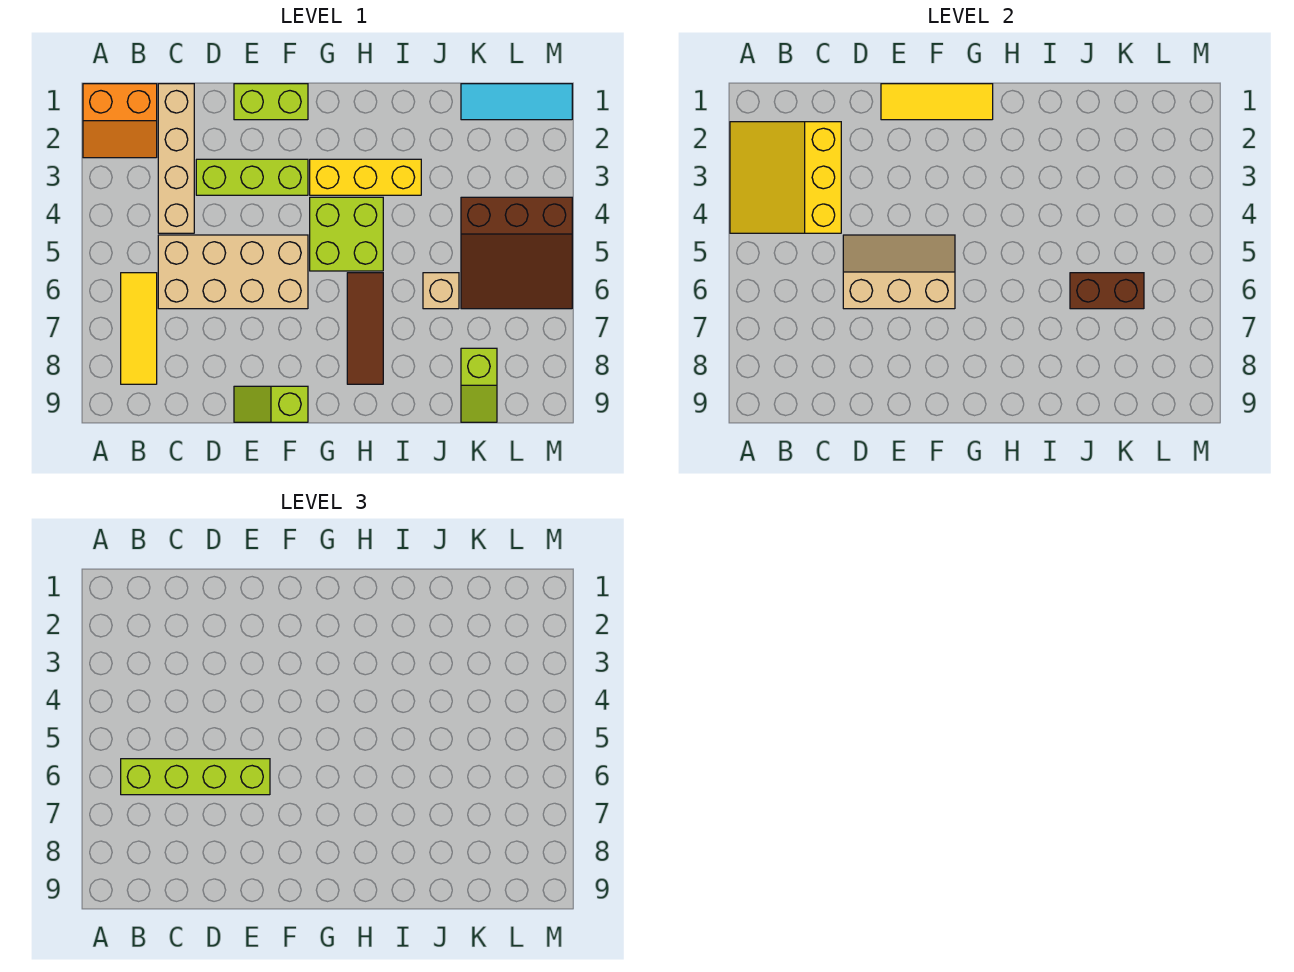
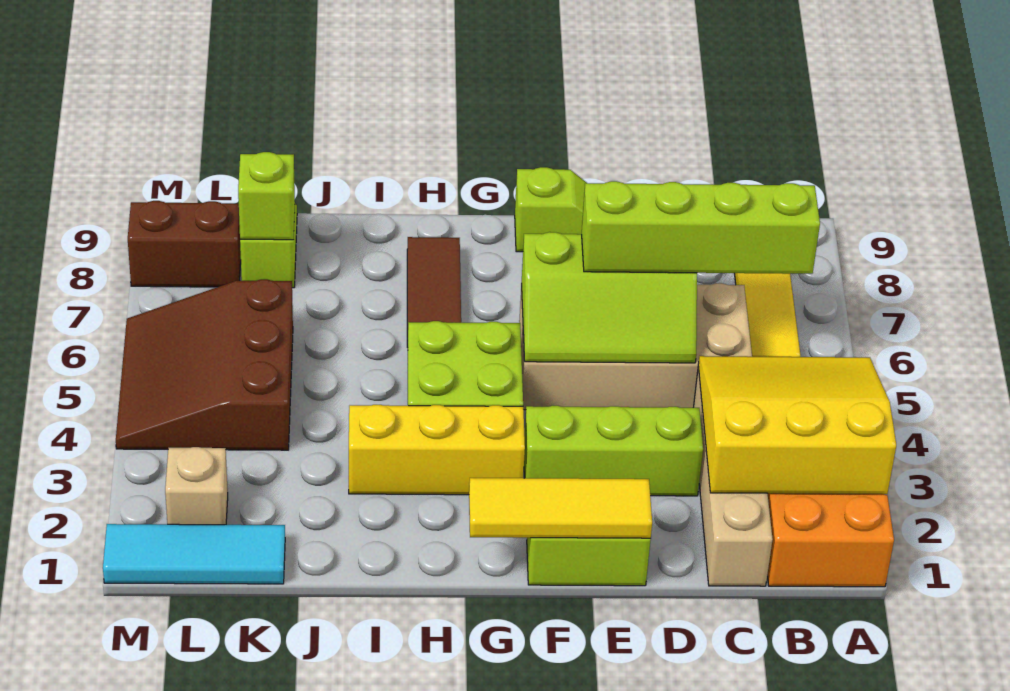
yellow 3x3 slope [730,122,841,233] -> yellow 3x3 slope turned to [698,356,896,494]
tan 2x3 slope [843,235,955,309] -> lime 2x3 slope [521,232,697,363]
tan 1x1 brick [423,273,459,309] -> tan 1x1 brick moved to [165,447,228,525]
brown 1x2 brick [1070,273,1144,309] -> brown 1x2 brick moved to [128,201,241,287]
brown 3x3 slope [461,197,572,309] -> brown 3x3 slope turned to [116,279,293,450]
none -> lime 1x1 brick [238,152,295,240]

